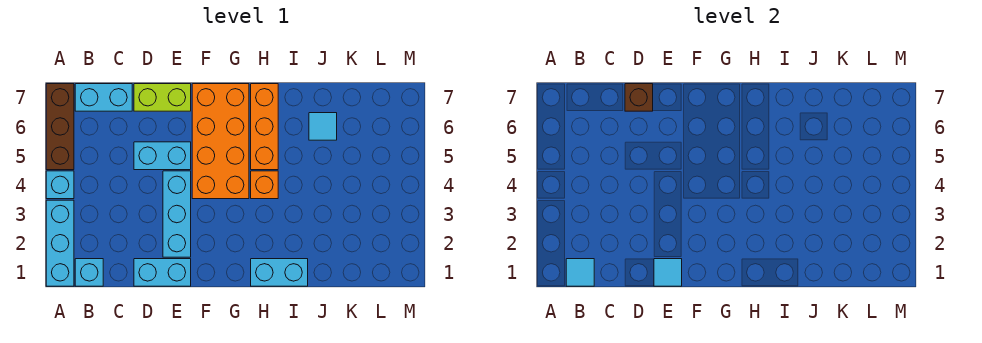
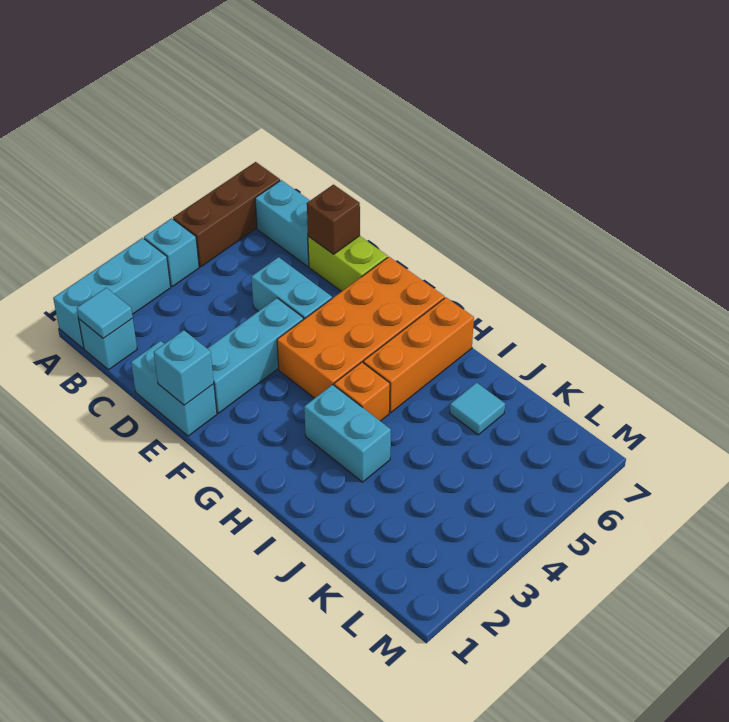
cyan 1x1 tile [654,259,682,286] -> cyan 1x1 brick [154,330,214,405]
cyan 1x2 brick [251,259,308,286] -> cyan 1x2 brick moved to [304,385,391,482]

